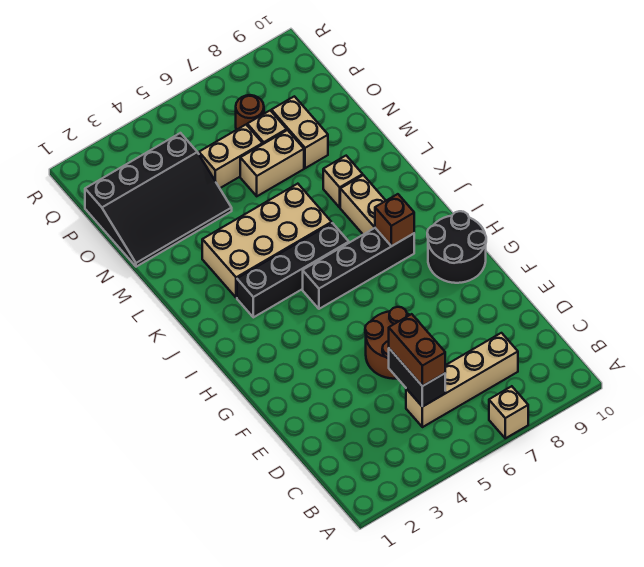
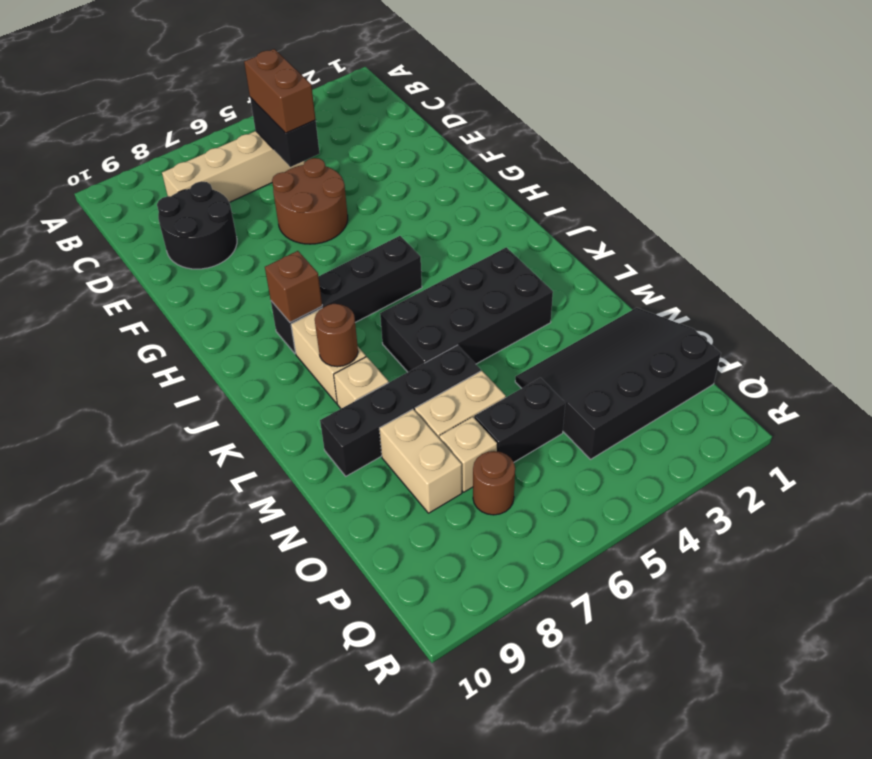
tan 1x1 brick [489,386,528,438] -> none
black 2x2 round brick [427,211,486,283] -> black 2x2 round brick moved to [157,181,237,269]
black 1x4 brick [237,223,349,317] -> black 1x4 brick moved to [320,345,481,476]
tan 2x4 brick [202,184,332,298] -> black 2x4 brick [380,247,553,372]
none -> brown 1x1 round brick [315,304,358,367]
tan 1x2 brick [199,125,263,188] -> black 1x2 brick [474,378,565,462]

